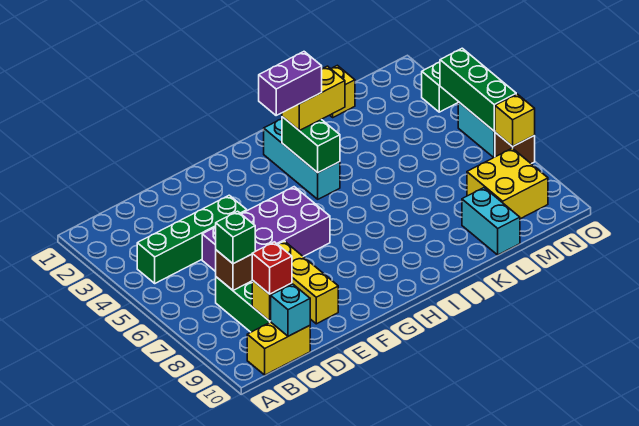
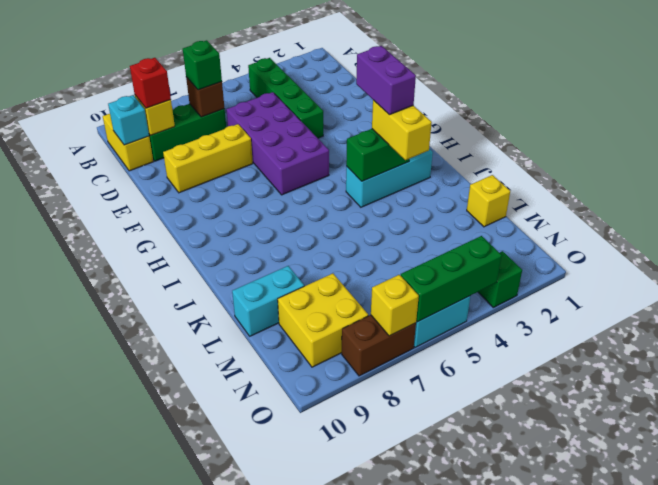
brown 1x1 brick [495,133,535,164] -> brown 1x2 brick [342,315,416,376]

